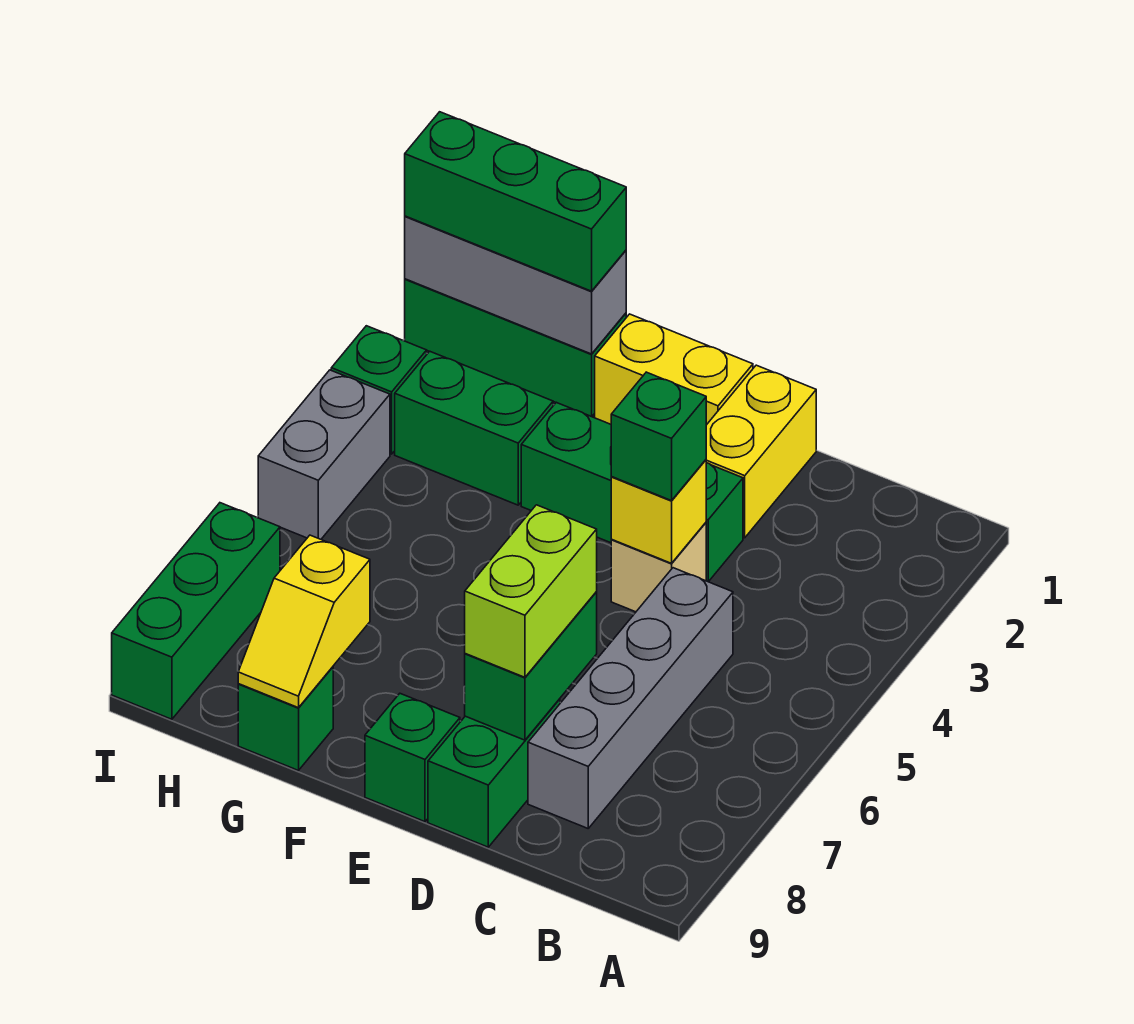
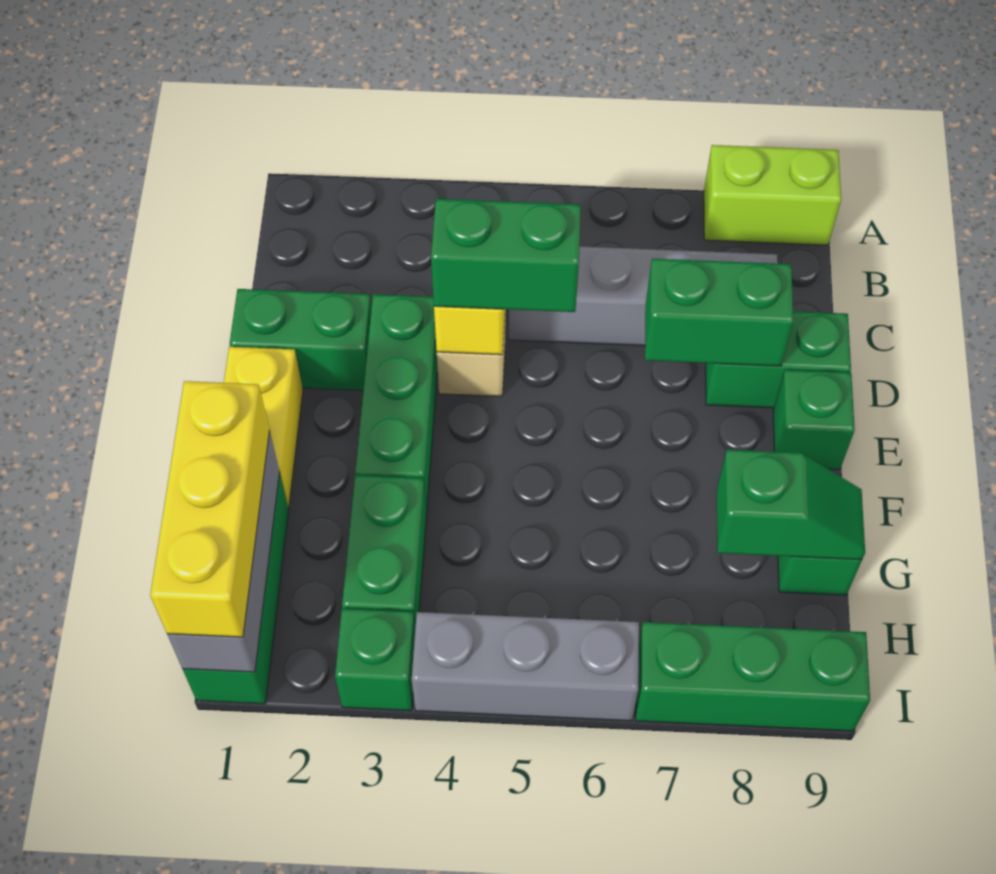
yellow 1x2 brick [706,365,816,538] -> green 1x2 brick [230,289,371,391]
green 1x1 brick [611,372,706,501] -> green 1x2 brick [431,199,581,312]
lime 1x2 brick [465,505,597,677] -> lime 1x2 brick moved to [704,145,841,245]
green 1x3 brick [405,112,626,291] -> yellow 1x3 brick [150,381,270,637]
yellow 1x2 slope [238,535,370,708] -> green 1x2 slope [717,450,865,560]
grey 1x2 brick [258,370,390,539] -> grey 1x3 brick [412,612,639,721]

